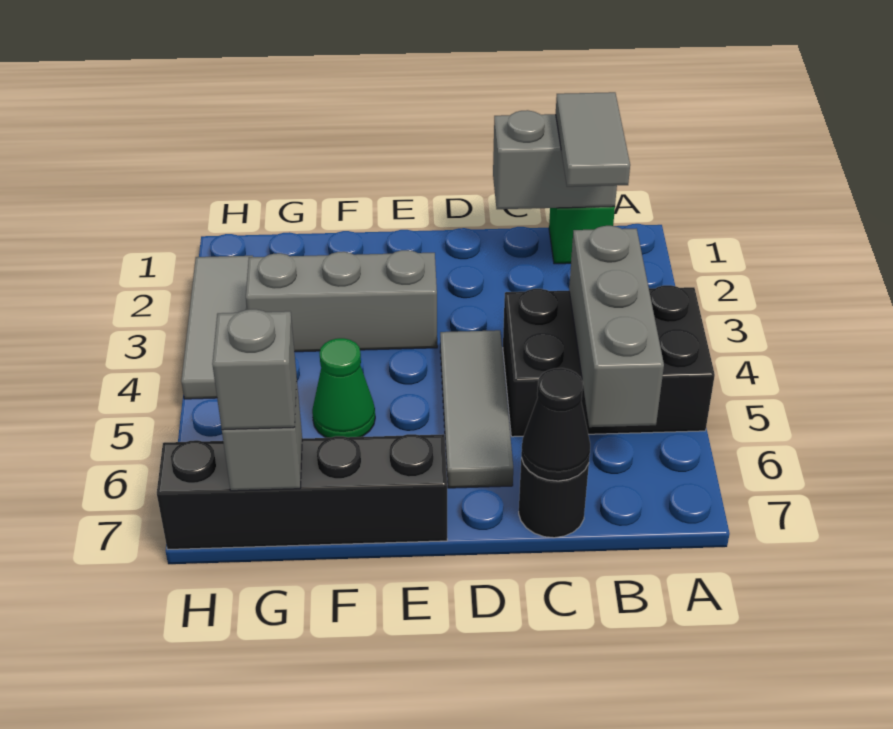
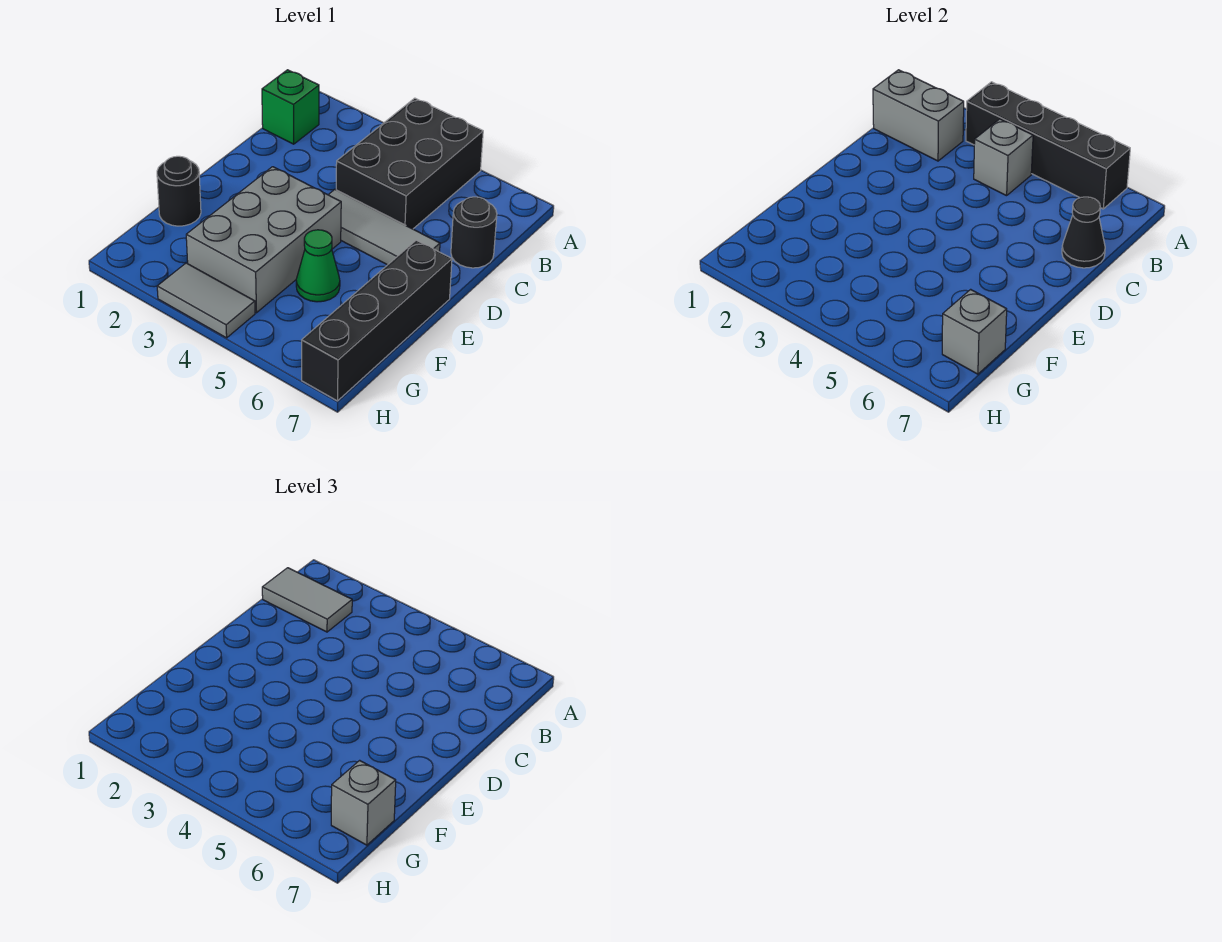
none -> black 1x4 brick [966,82,1130,209]
grey 1x2 brick [493,110,617,209] -> grey 1x2 brick turned to [873,70,964,161]
grey 1x3 brick [569,226,664,427] -> grey 1x1 brick [974,119,1033,196]
grey 1x3 brick [246,250,437,352] -> grey 2x3 brick [186,167,341,313]
none -> black 1x1 round brick [157,156,201,226]
grey 1x3 tile [181,256,253,399] -> grey 1x2 tile [157,263,255,338]

